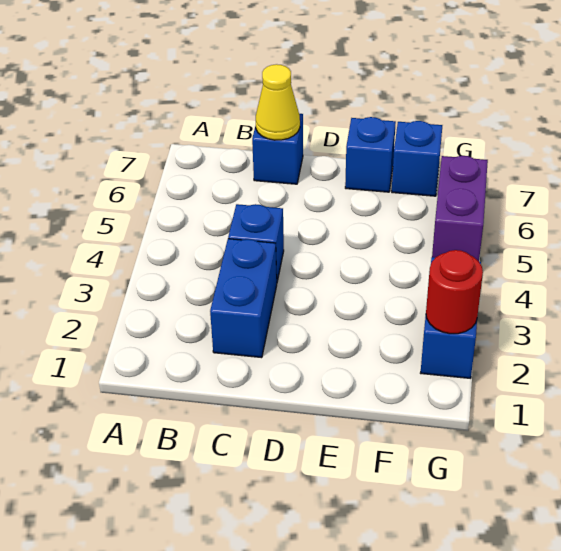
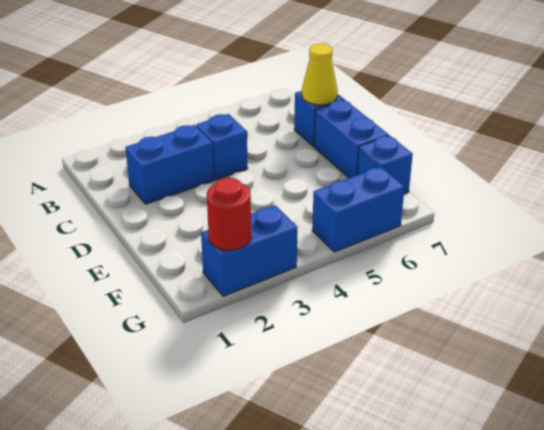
blue 1x1 brick [345,117,396,192] -> blue 1x2 brick [314,100,389,178]
purple 1x2 brick [432,156,488,261] -> blue 1x2 brick [312,167,404,252]

